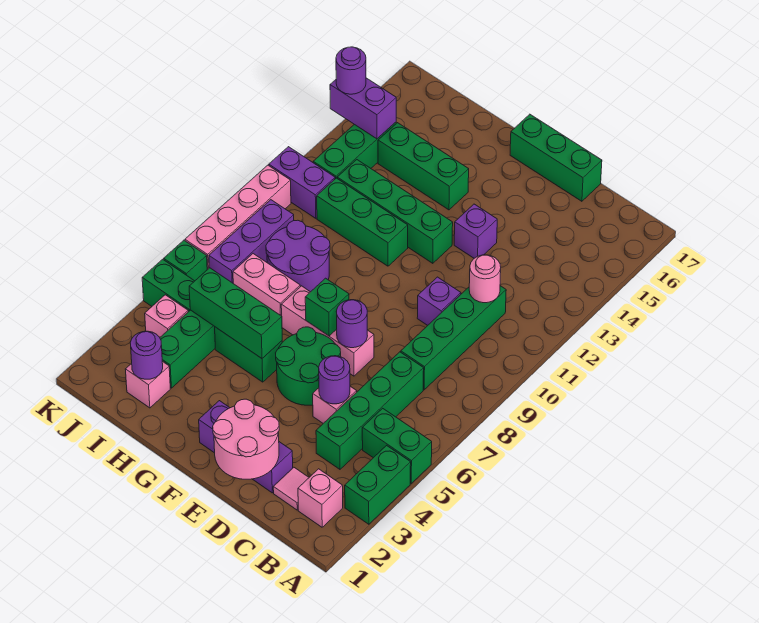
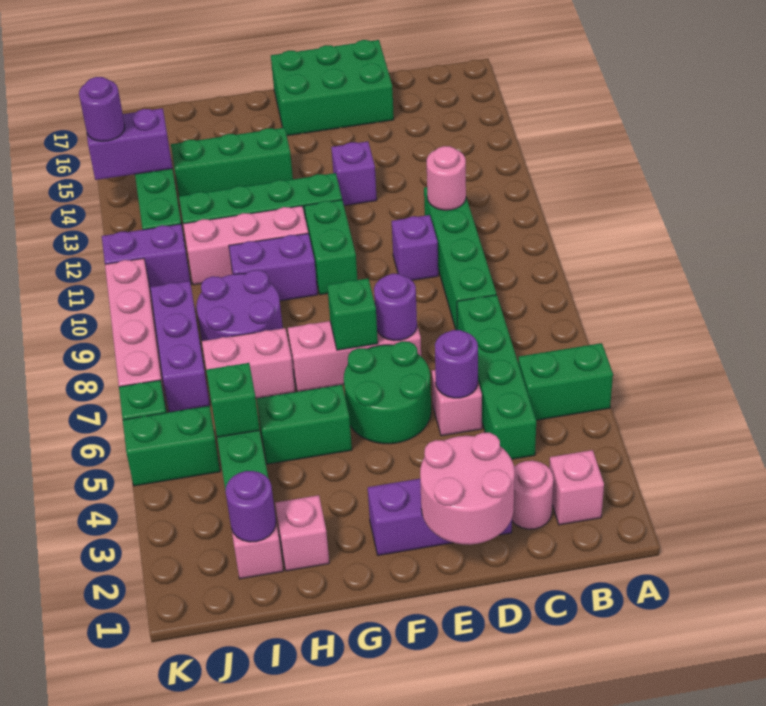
green 1x2 brick [345,446,411,524] -> green 1x2 brick moved to [304,200,357,295]
pink 1x1 tile [273,467,309,510] -> pink 1x1 round brick [512,461,554,529]
green 1x3 brick [510,114,602,201] -> green 2x3 brick [271,40,394,136]
green 1x3 brick [189,268,282,358] -> green 1x1 brick [206,363,260,437]
none -> purple 1x2 brick [229,233,318,301]
green 1x3 brick [317,178,408,266] -> pink 1x3 brick [183,206,308,285]
pink 1x1 brick [145,295,188,337] -> pink 1x1 brick moved to [275,495,329,571]

